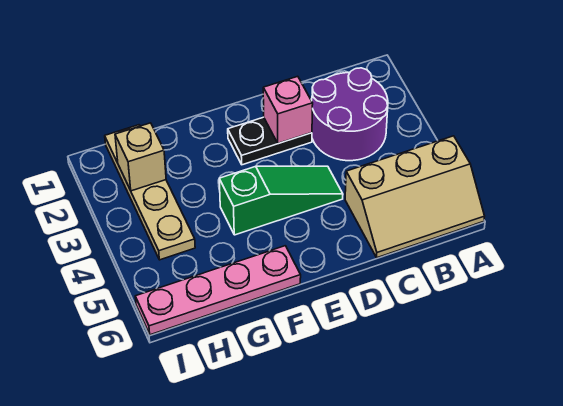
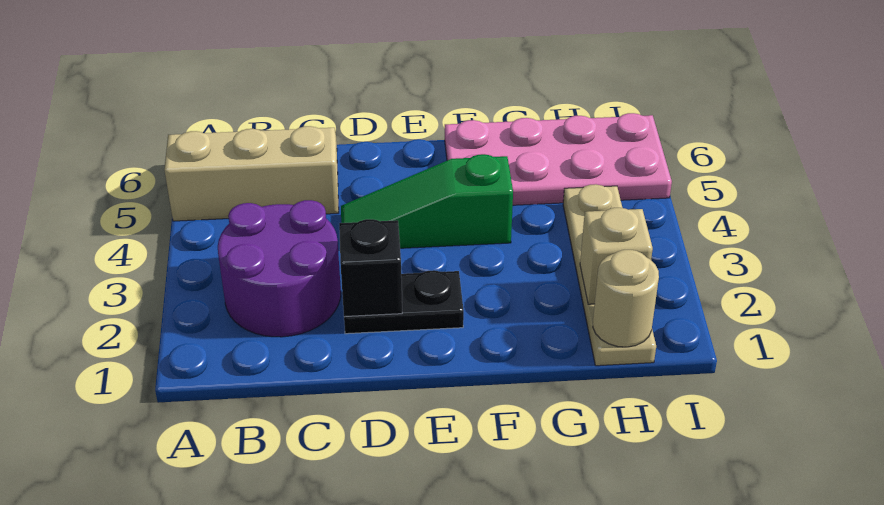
pink 1x1 brick [263,76,313,143] -> black 1x1 brick [339,219,402,317]
pink 1x4 plate [135,246,301,335] -> pink 2x4 plate [445,113,672,205]
none -> tan 1x1 round brick [593,250,659,347]

